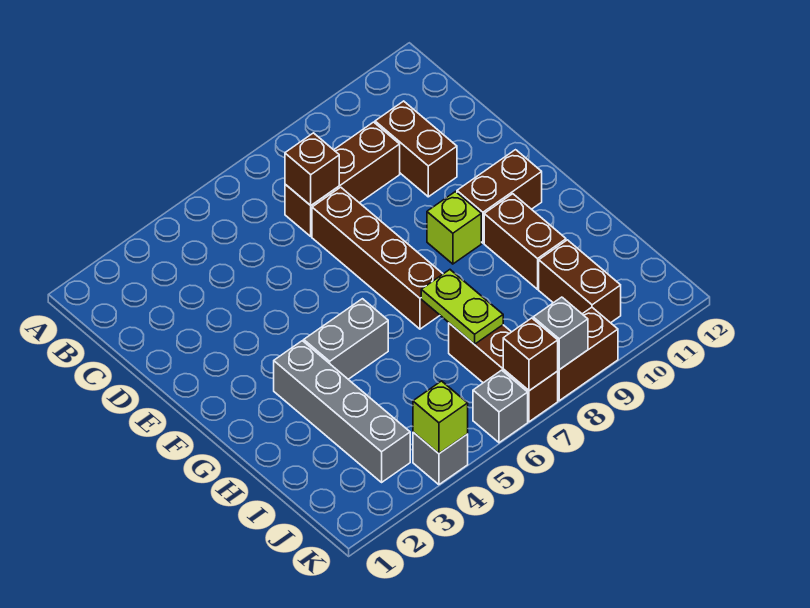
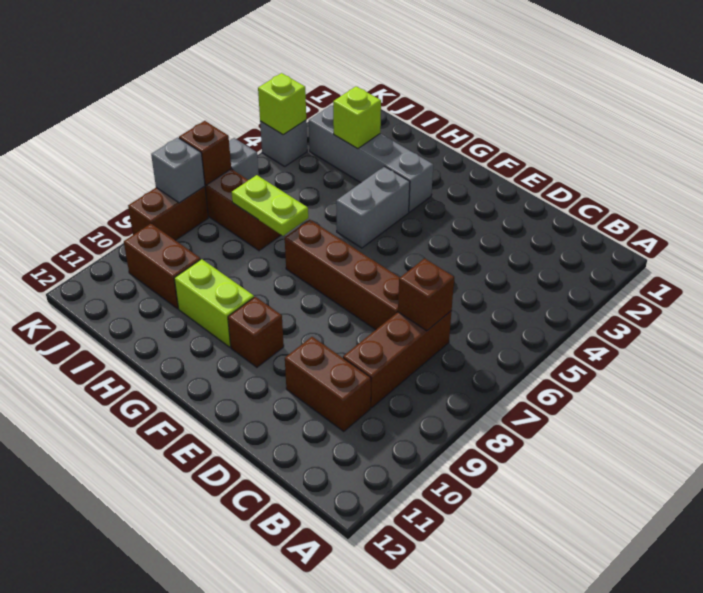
lime 1x1 brick [427,192,481,264] -> lime 1x1 brick moved to [333,86,381,149]
brown 1x2 brick [457,150,542,243] -> brown 1x1 brick [228,297,284,367]
brown 1x2 brick [484,194,566,289] -> lime 1x2 brick [174,259,254,347]

